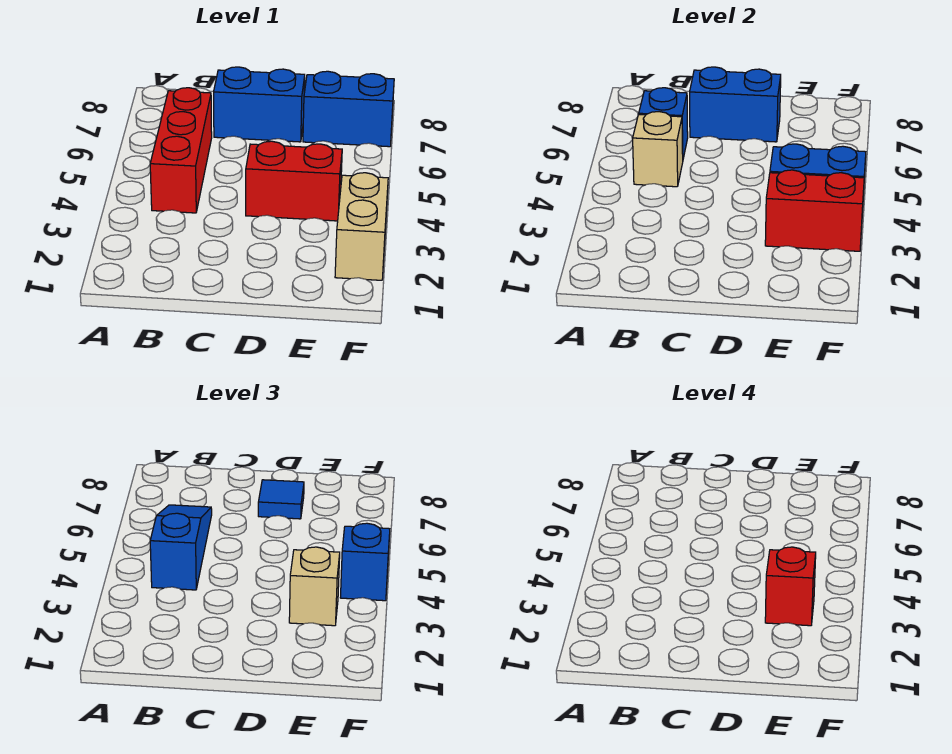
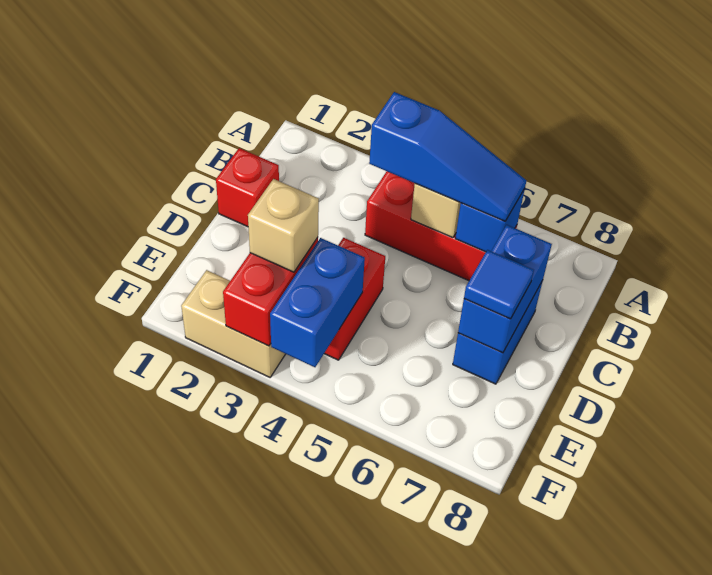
red 1x1 brick [765,547,816,626] -> red 1x1 brick moved to [216,148,279,227]
blue 1x2 brick [303,71,394,147] -> none
blue 1x1 brick [340,523,390,601] -> none

